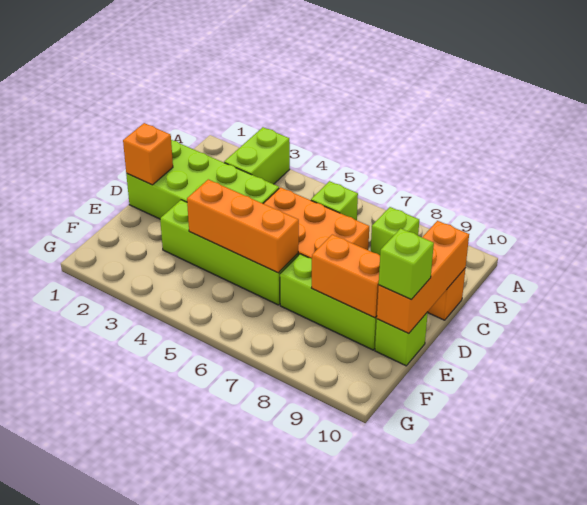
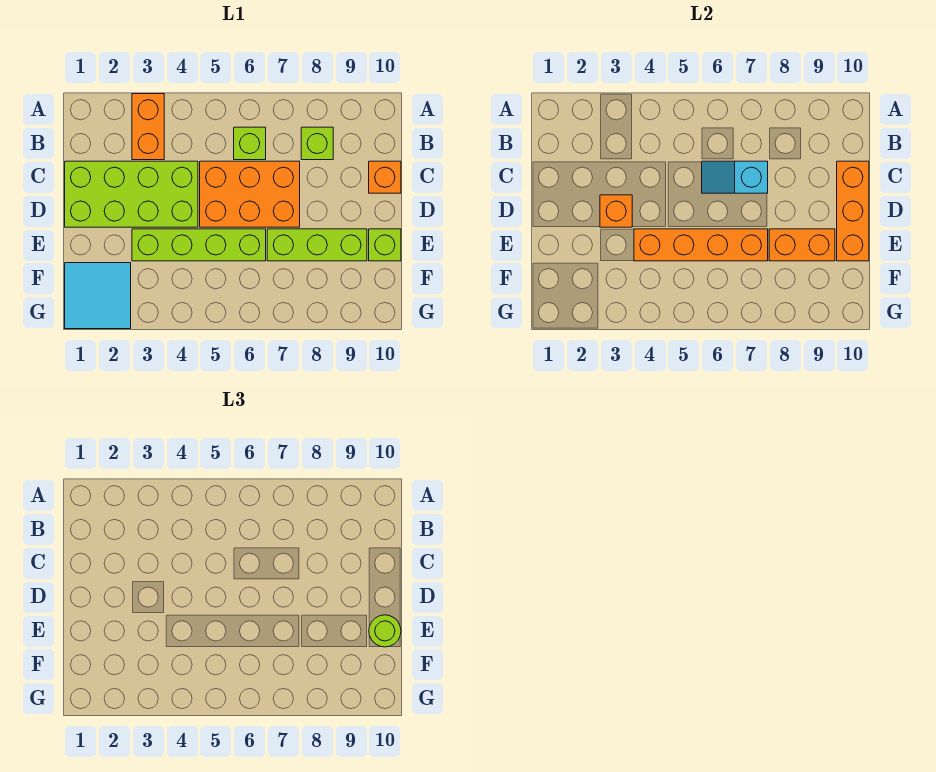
lime 1x2 brick [224,127,290,184] -> orange 1x2 brick [132,94,164,160]
none -> cyan 1x2 slope [702,161,768,193]
orange 1x1 brick [123,123,173,185] -> orange 1x1 brick moved to [600,195,632,227]
orange 1x3 brick [187,179,299,273] -> orange 1x4 brick [634,229,768,261]
lime 1x1 brick [379,228,434,300] -> lime 1x1 round brick [369,615,401,647]
none -> cyan 2x2 tile [65,263,131,329]

